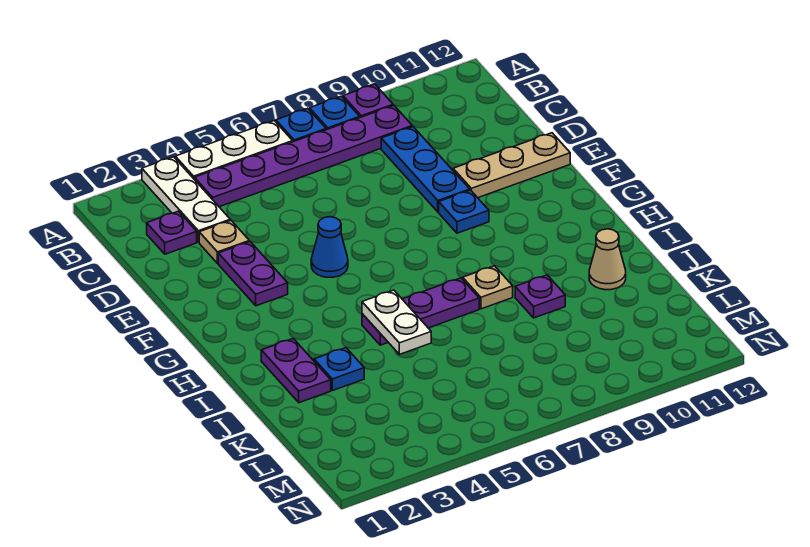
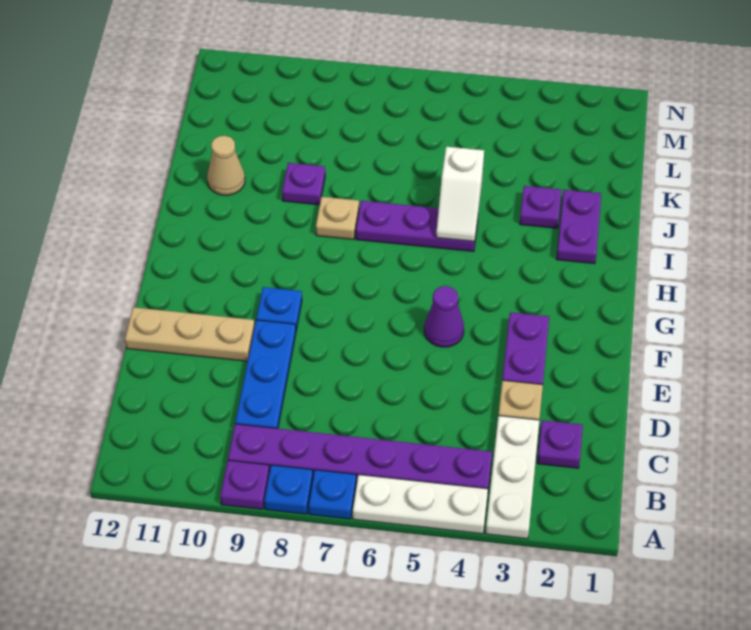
blue 1x1 cone [311,217,348,277] -> purple 1x1 cone [424,286,464,347]
white 1x2 plate [362,290,431,354] -> white 1x2 slope [436,147,484,241]
blue 1x1 plate [314,348,364,391] -> purple 1x1 plate [520,186,561,228]

